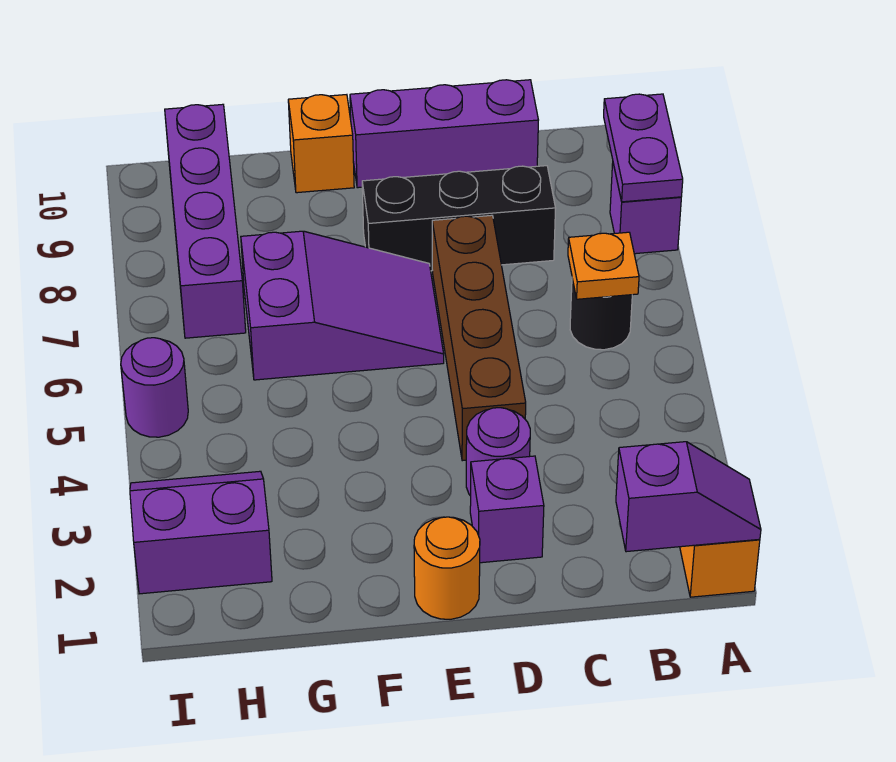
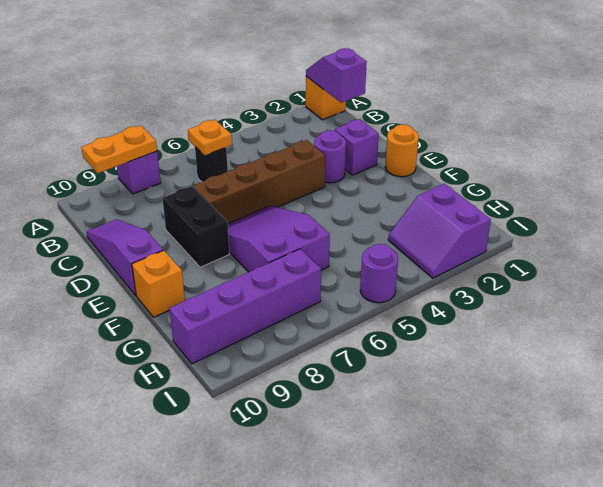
purple 1x2 plate [604,94,683,202] -> orange 1x2 plate [81,125,157,173]
black 1x3 brick [362,166,556,271] -> black 1x2 brick [162,186,229,267]
purple 1x3 brick [350,80,538,188] -> purple 1x3 slope [86,219,163,295]

